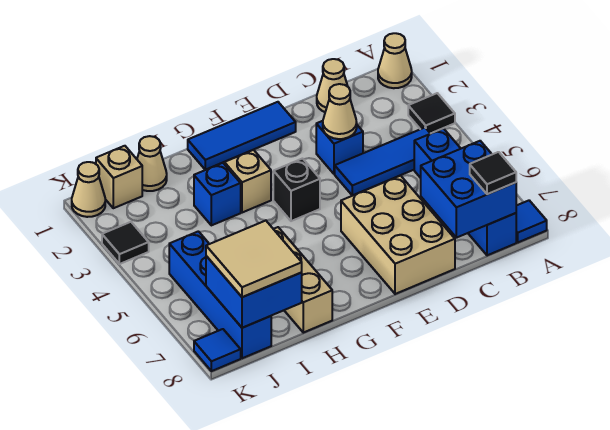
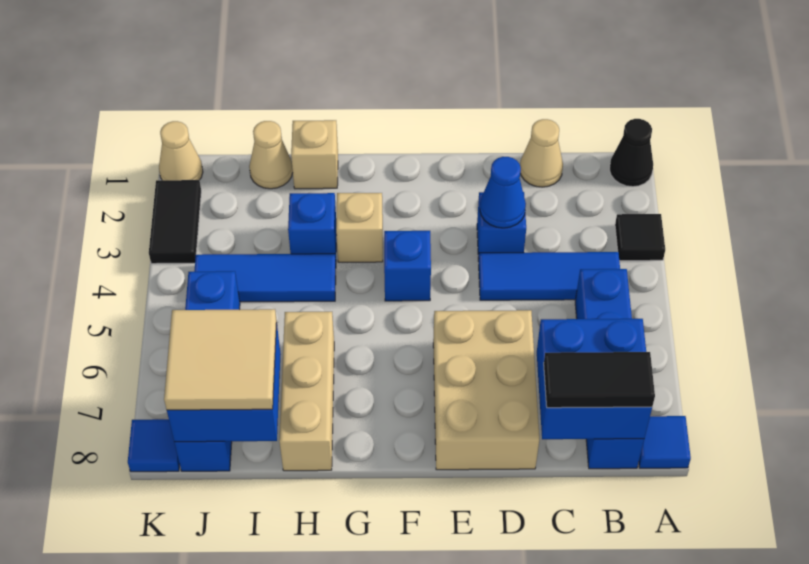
tan 1x1 cone [378,33,412,88] -> black 1x1 cone [610,119,653,187]
black 1x1 tile [470,152,516,194] -> black 1x2 tile [544,352,655,408]
tan 1x1 cone [323,84,357,139] -> blue 1x1 cone [480,157,526,228]
blue 1x3 tile [188,102,296,170] -> blue 1x3 tile moved to [194,254,336,302]
black 1x1 brick [273,159,320,221] -> blue 1x1 brick [384,231,431,301]
tan 1x1 brick [96,146,142,208] -> tan 1x1 brick moved to [291,120,338,189]
black 1x1 tile [102,222,149,264] -> black 1x2 tile [149,180,201,264]

